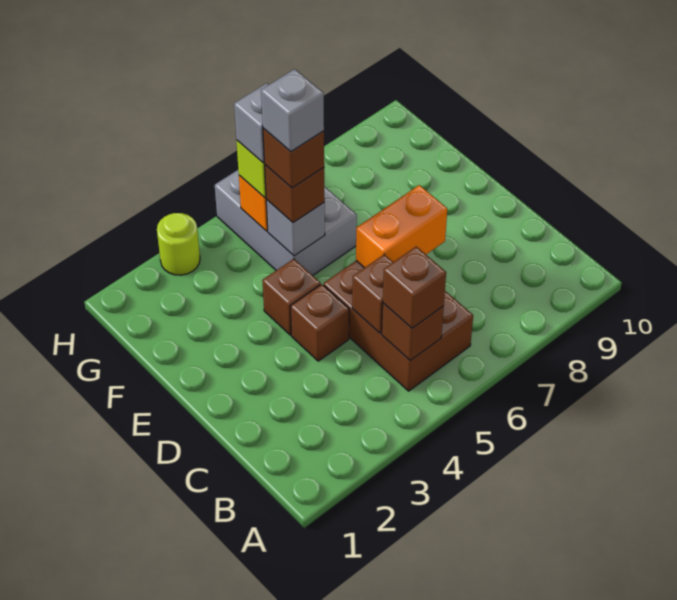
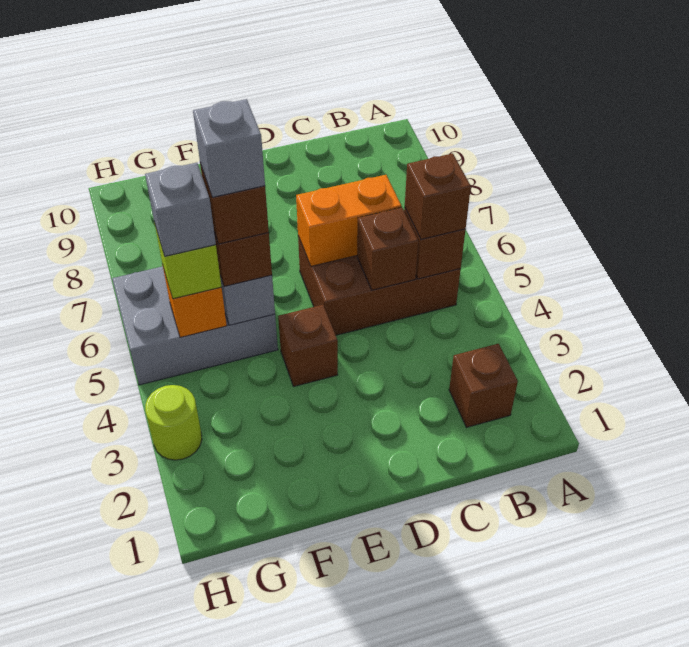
brown 1x1 brick [290,284,349,361] -> brown 1x1 brick moved to [449,344,518,427]
orange 1x2 brick [356,185,447,268] -> orange 1x2 brick turned to [296,175,402,266]

